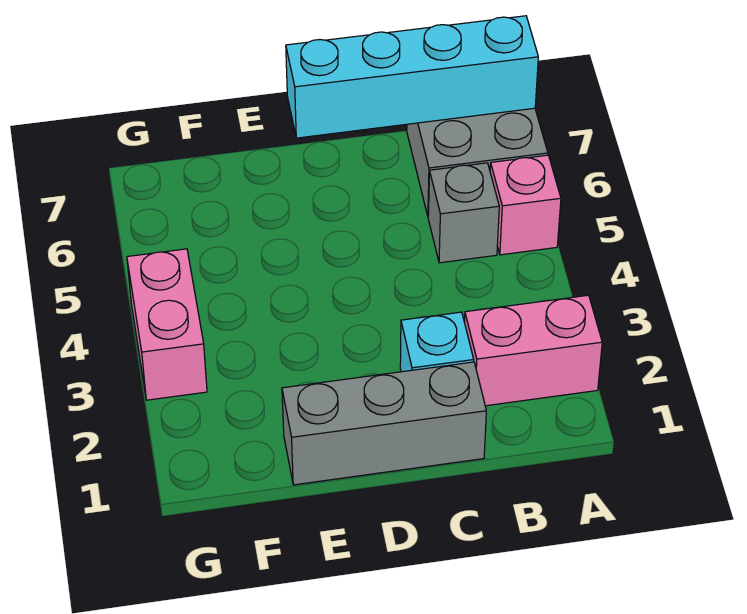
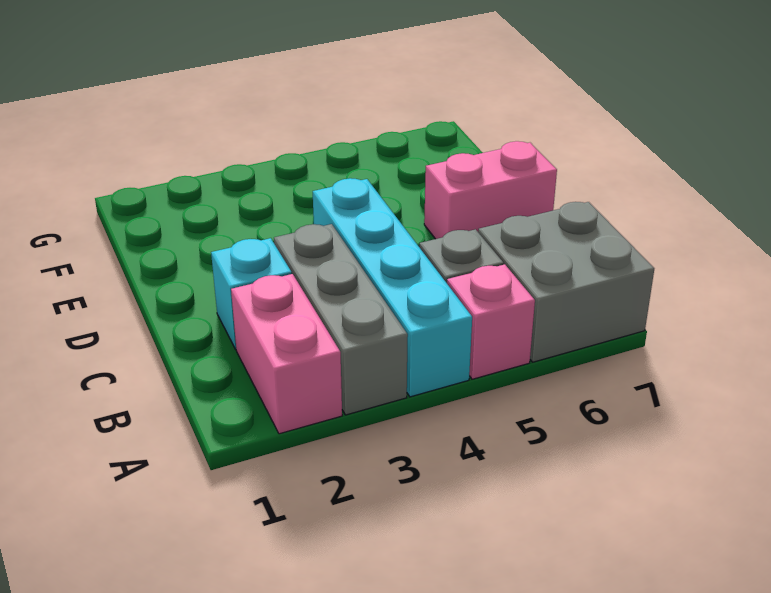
cyan 1x4 brick [286,16,538,138] -> cyan 1x4 brick moved to [313,178,472,397]
grey 1x3 brick [282,362,486,485] -> grey 1x3 brick moved to [274,224,408,415]
pink 1x2 brick [127,249,207,400] -> pink 1x2 brick moved to [424,141,557,239]

